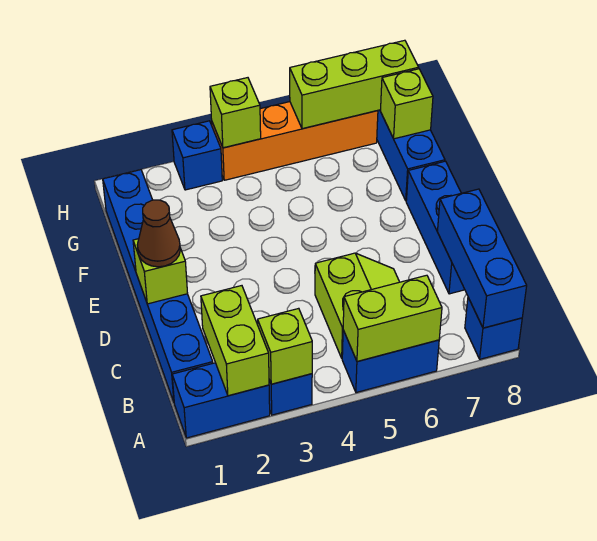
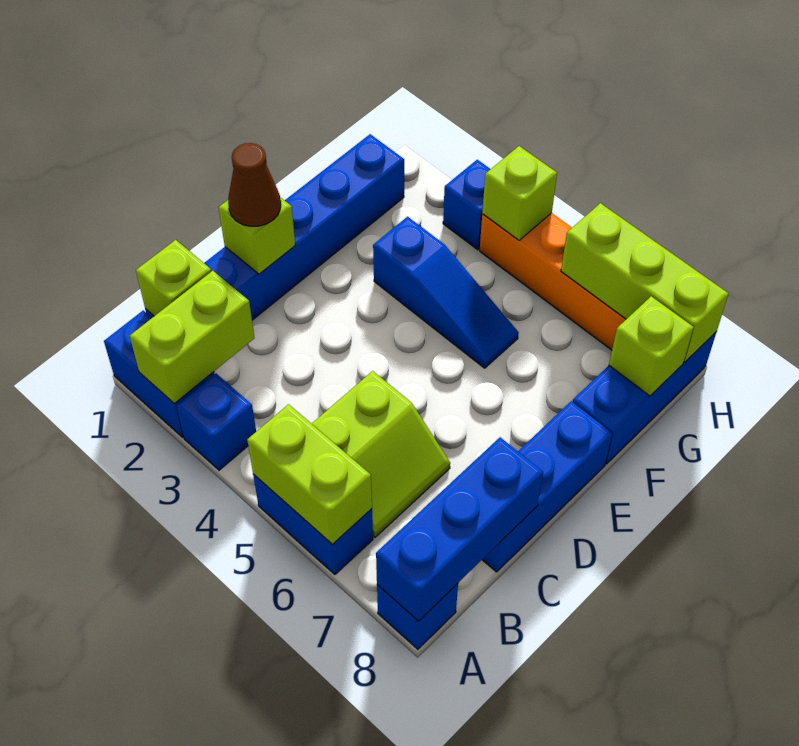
lime 1x1 brick [258,308,312,384] -> lime 1x1 brick moved to [136,240,211,316]
none -> blue 1x3 slope [373,217,519,368]

